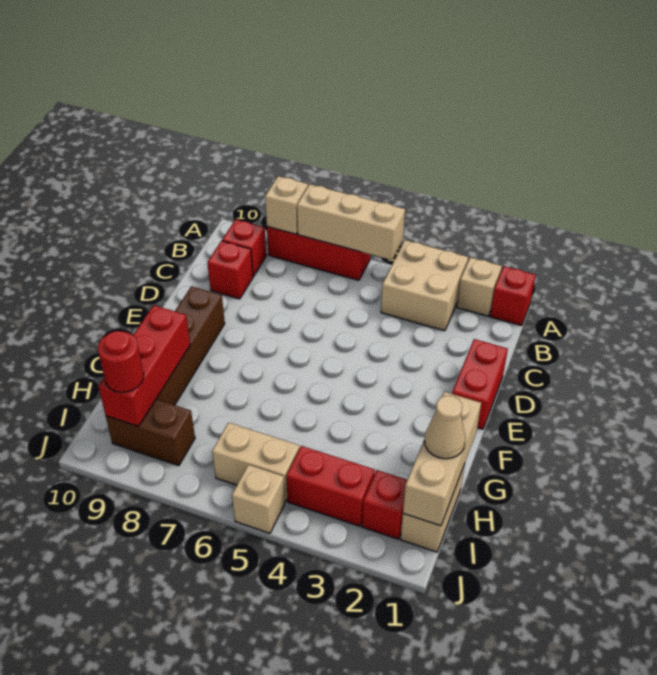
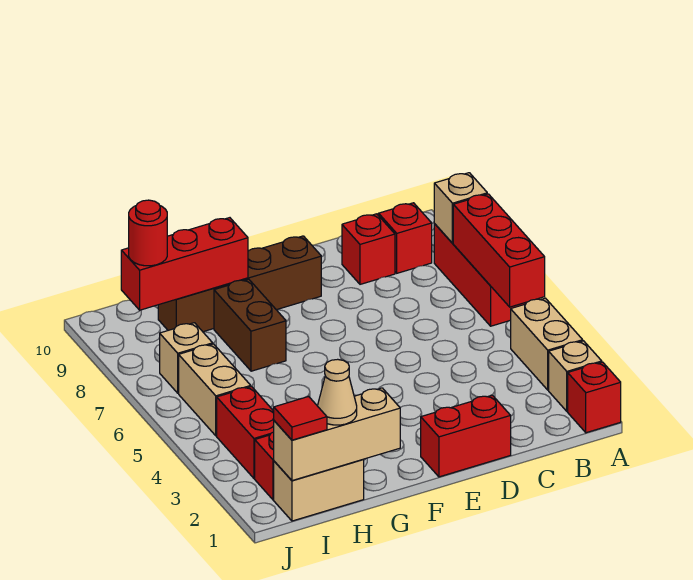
tan 2x2 brick [381,240,468,331] -> tan 1x2 brick [511,298,583,390]
tan 1x3 brick [297,184,405,260] -> red 1x3 brick [453,194,545,307]
none -> red 1x1 tile [274,396,327,440]
brown 1x2 brick [106,399,195,466] -> brown 1x2 brick moved to [214,279,286,371]
tan 1x1 brick [232,465,285,533] -> tan 1x1 brick moved to [160,323,213,393]

